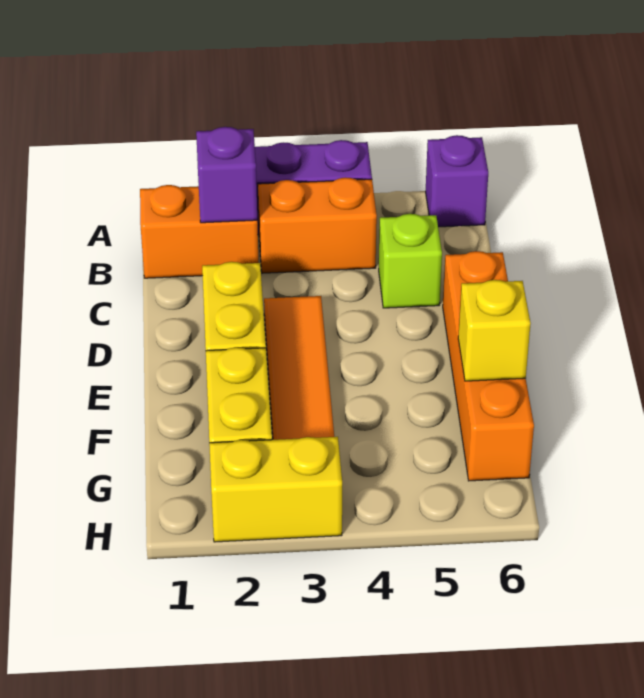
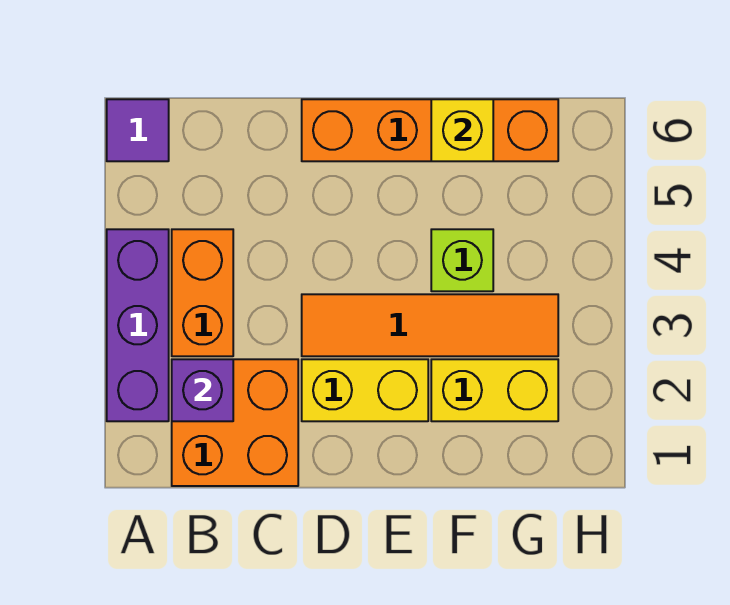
purple 1x1 brick [426,135,488,227] -> purple 1x1 tile [107,99,169,161]
orange 1x2 brick [140,185,259,278] -> orange 2x2 brick [172,359,298,486]
lime 1x1 brick [379,214,442,308] -> lime 1x1 brick moved to [431,229,493,291]
yellow 1x2 brick [209,437,342,542] -> none

